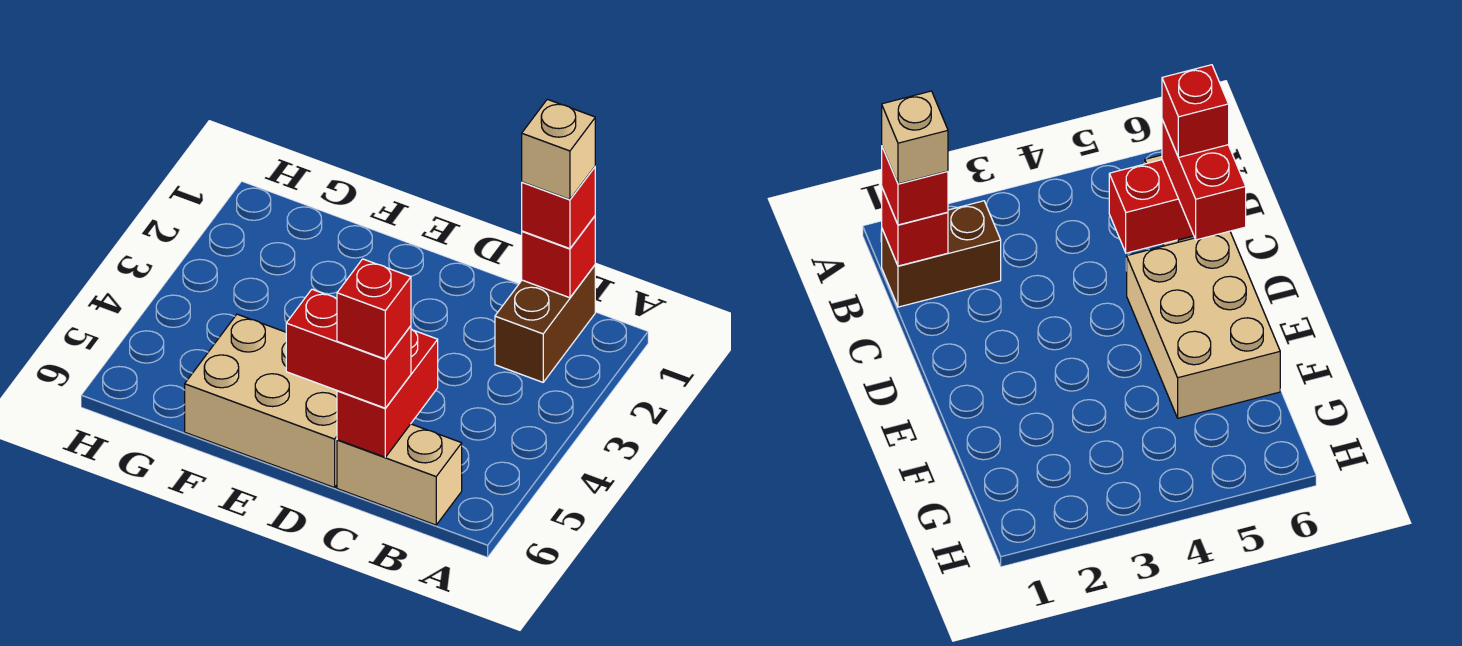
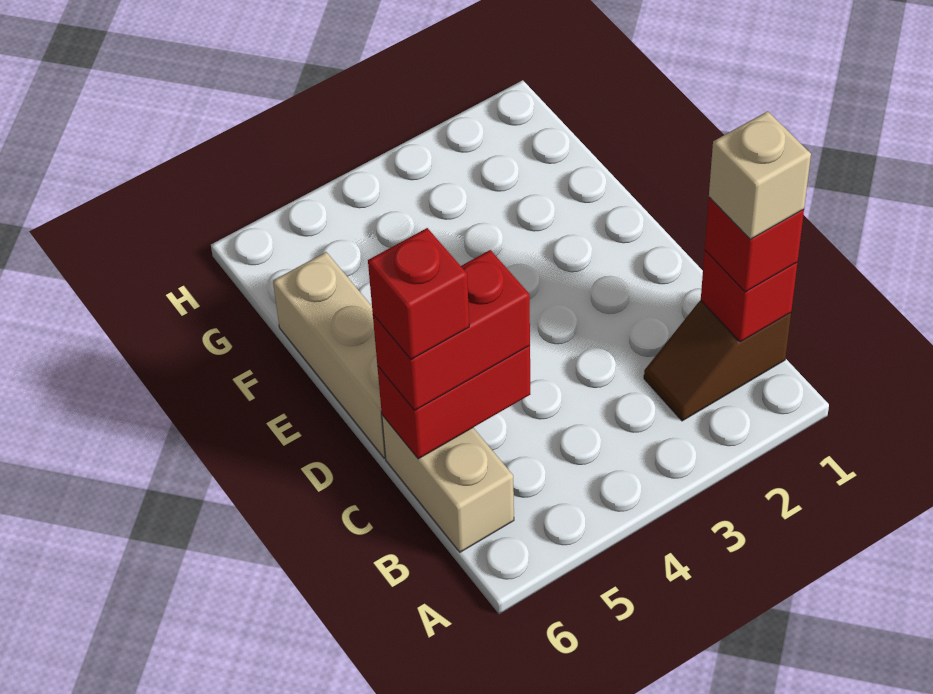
brown 1x2 brick [495,265,595,382] -> brown 1x2 slope [644,301,791,421]
red 1x2 brick [286,289,411,408] -> red 1x2 brick turned to [373,250,530,410]
tan 2x3 brick [185,314,337,488] -> tan 1x3 brick [273,252,386,458]

